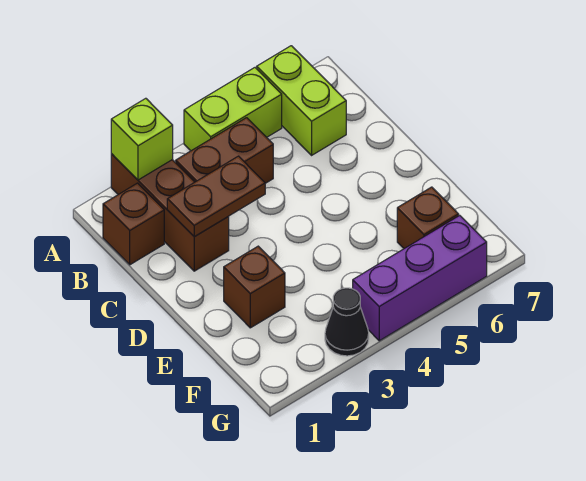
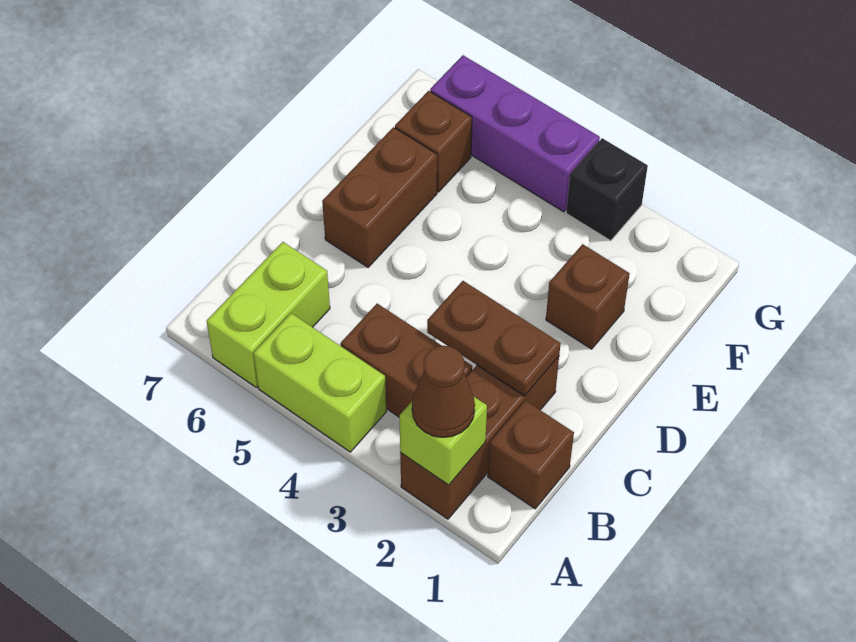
none -> brown 1x1 cone [412,346,475,437]
none -> brown 1x2 brick [322,127,437,267]
black 1x1 cone [325,288,369,356] -> black 1x1 brick [566,138,648,241]

